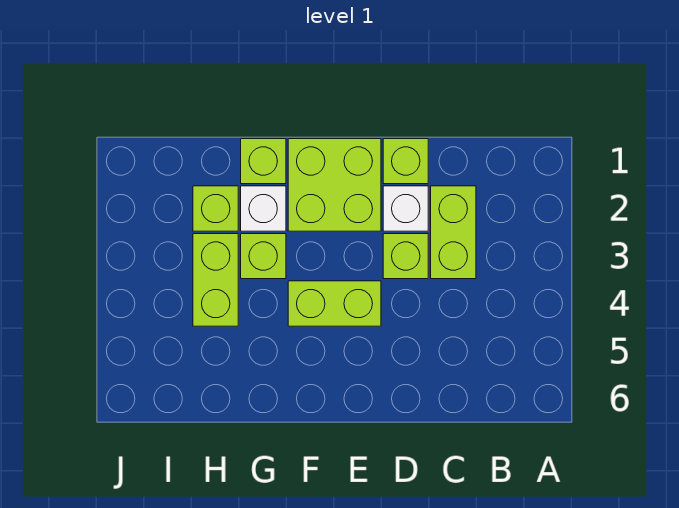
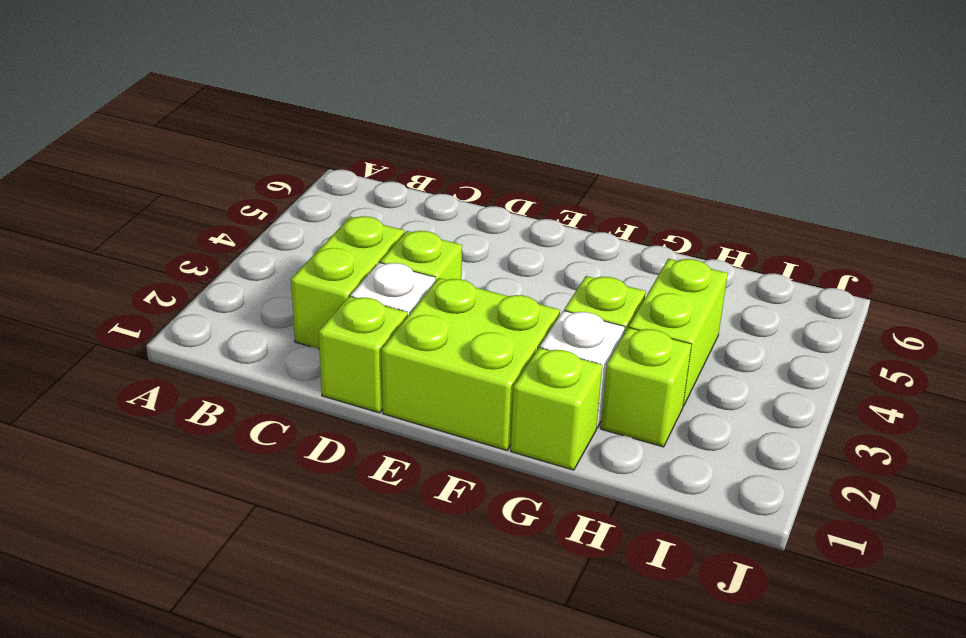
lime 1x2 brick [288,281,381,326] -> none

